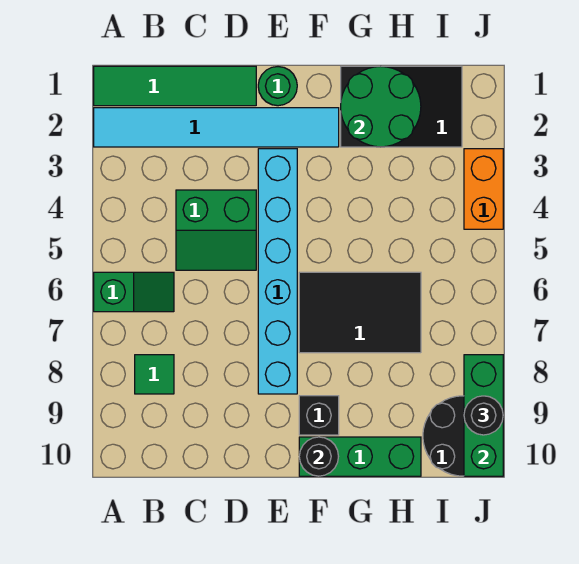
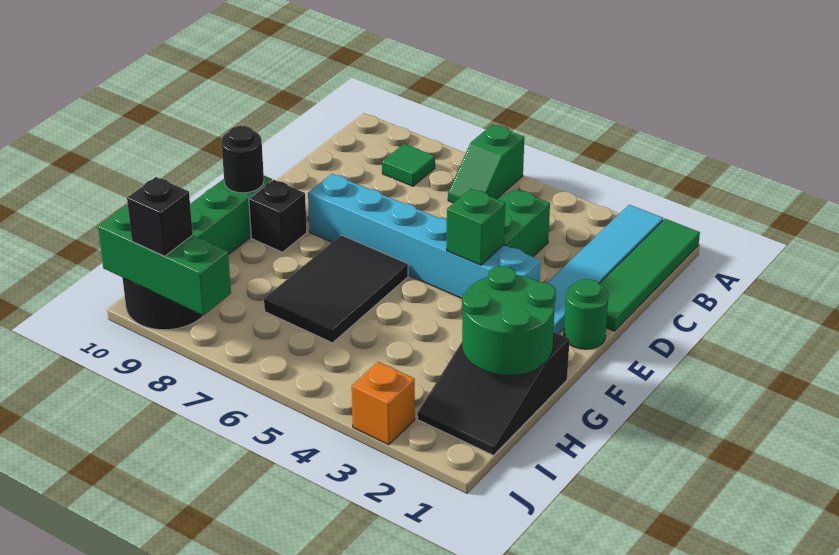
none -> green 1x1 brick [446,189,505,265]
orange 1x2 brick [464,149,503,229] -> orange 1x1 brick [352,362,415,445]
black 1x1 round brick [464,396,503,435] -> black 1x1 brick [127,177,193,256]

